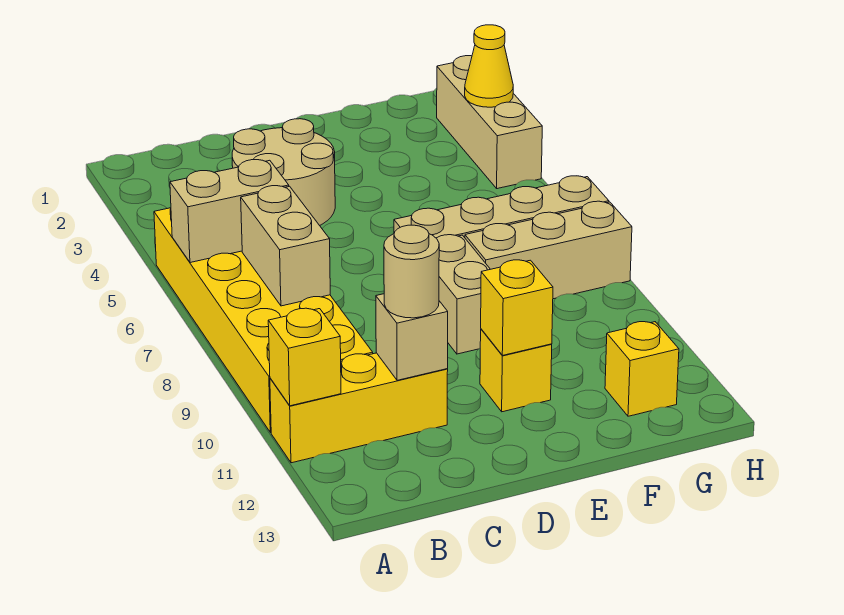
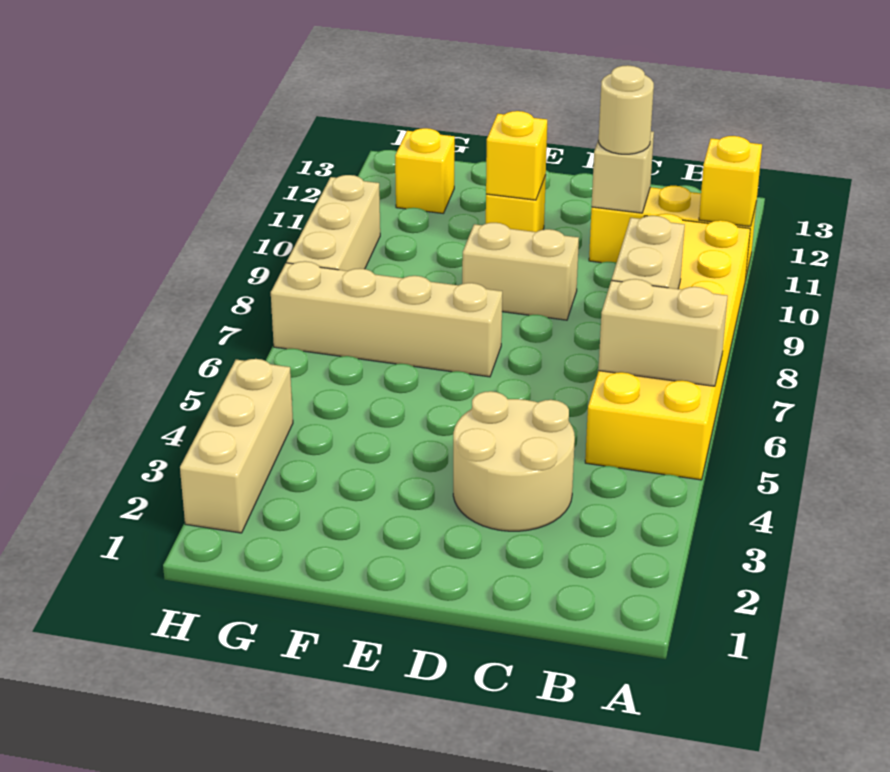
tan 1x2 brick [436,235,490,354] -> tan 1x2 brick turned to [462,223,579,320]
tan 1x3 brick [465,201,632,299] -> tan 1x3 brick turned to [287,175,380,271]
yellow 1x1 cone [465,25,513,107] -> none

